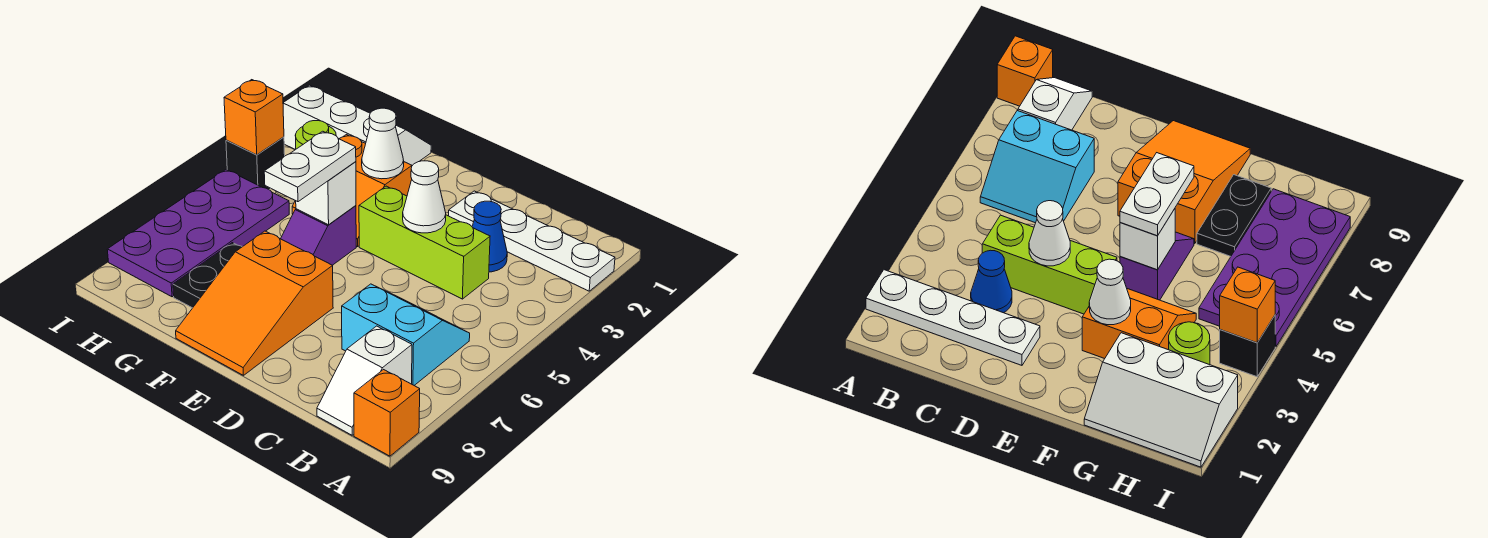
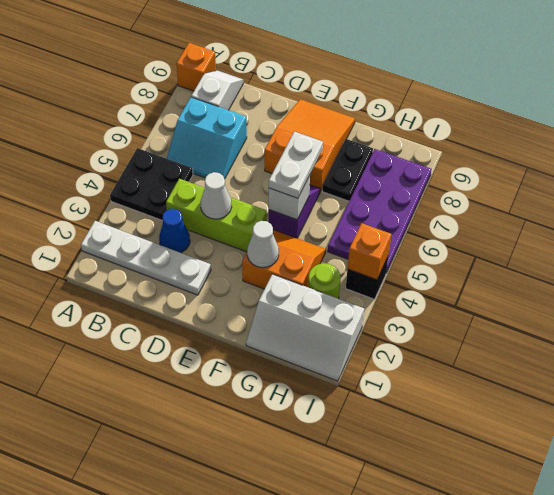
none -> black 2x2 plate [110,148,193,221]

